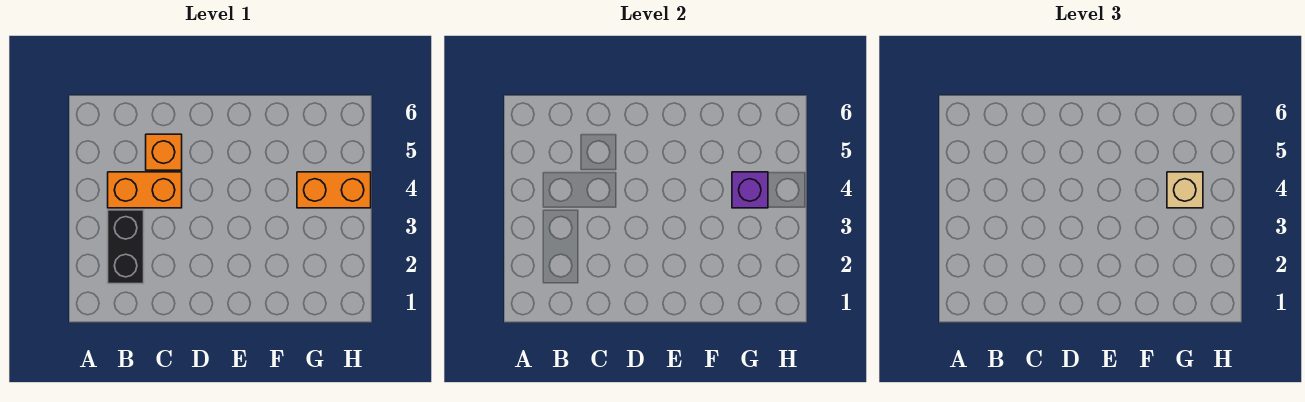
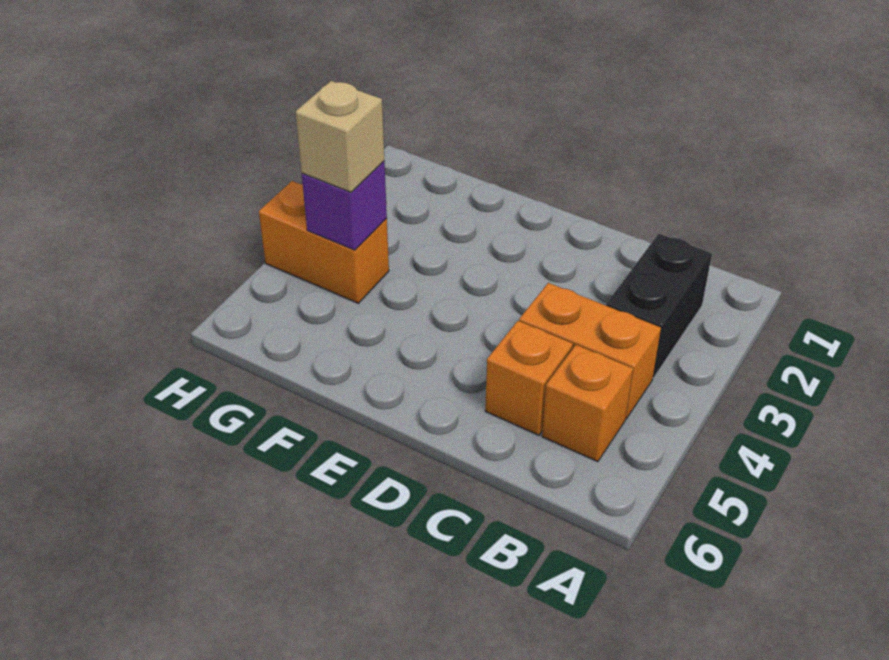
none -> orange 1x1 brick [542,345,633,462]

